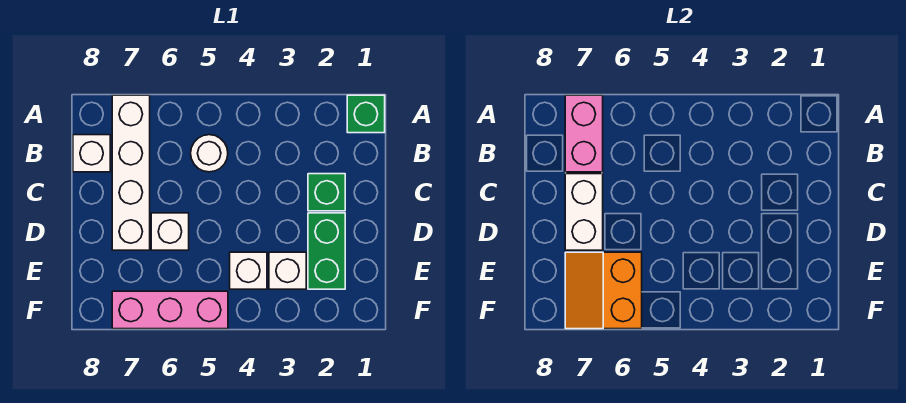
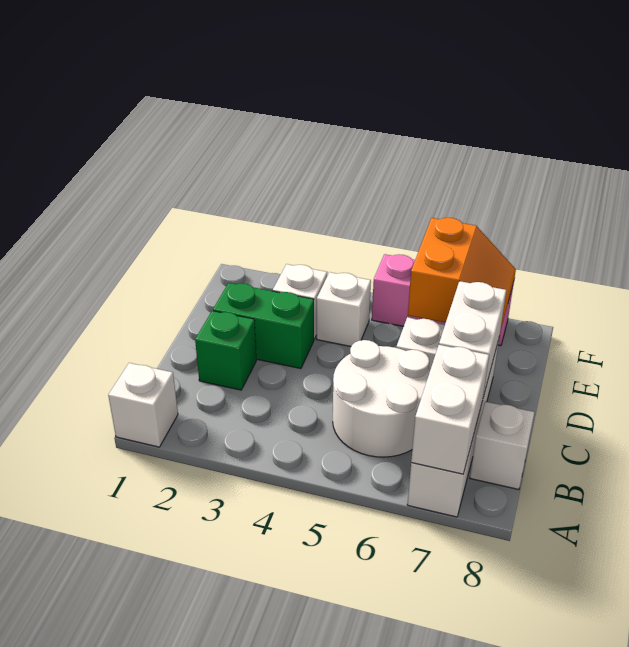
green 1x1 brick [347,95,385,133] -> white 1x1 brick [108,363,178,447]
pink 1x2 brick [565,95,603,172] -> white 1x2 brick [411,345,489,474]
white 1x1 round brick [191,135,228,172] -> white 2x2 round brick [333,340,430,457]
green 1x2 brick [308,213,345,289] -> green 1x2 brick turned to [213,283,314,369]

